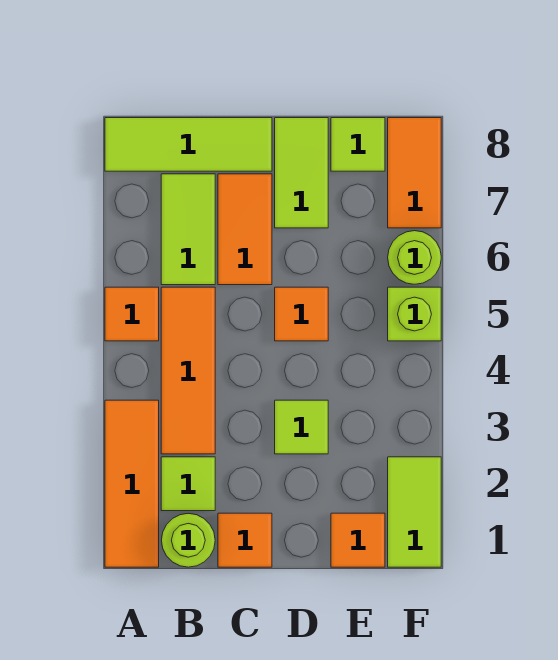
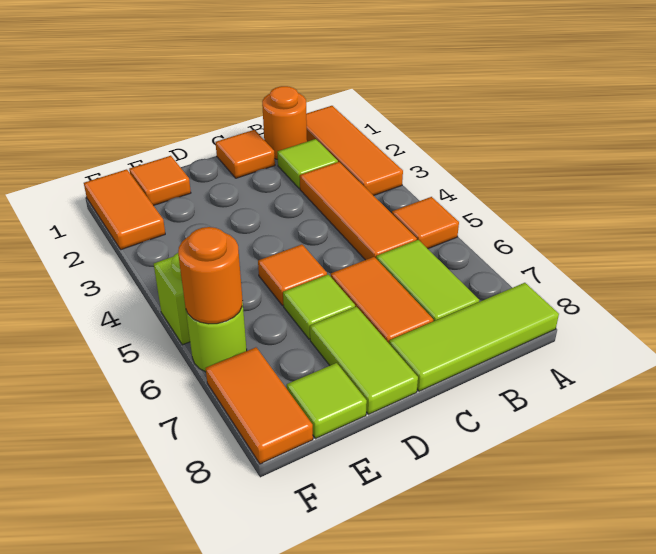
lime 1x1 round brick [161,513,215,567] -> orange 1x1 round brick [262,86,307,159]
lime 1x1 tile [275,400,328,454] -> lime 1x1 tile moved to [283,274,355,339]
lime 1x2 tile [388,457,441,567] -> orange 1x2 tile [84,169,165,250]
none -> orange 1x1 round brick [178,227,243,324]

